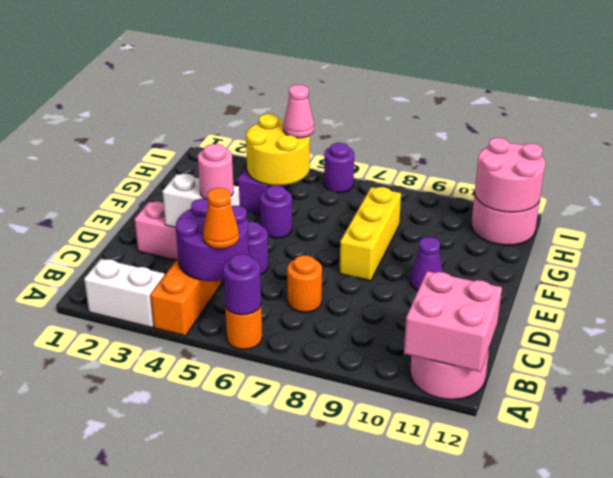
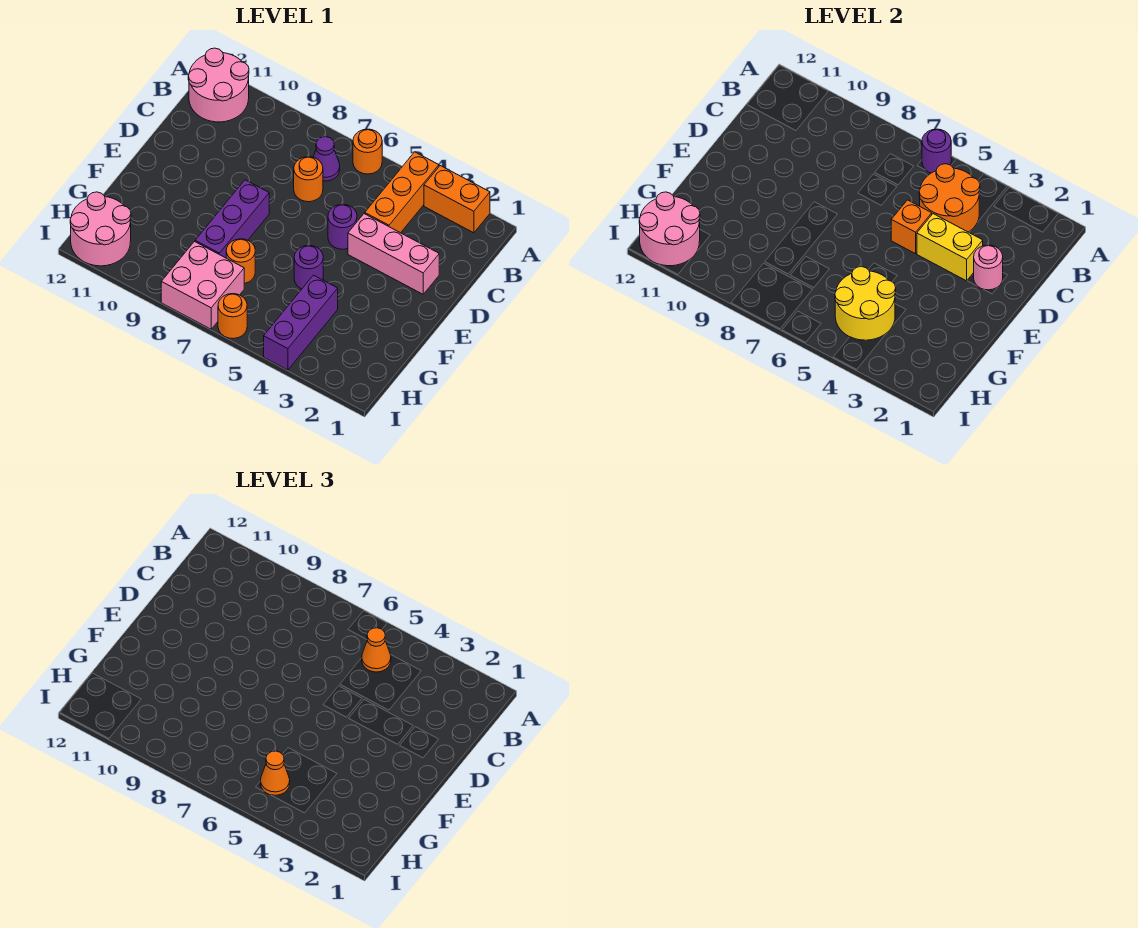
white 1x2 brick [84,259,165,328] -> orange 1x2 brick [424,166,490,233]
pink 2x2 brick [404,271,502,372] -> pink 2x2 brick moved to [161,242,244,329]
purple 2x2 round brick [175,199,249,281] -> orange 2x2 round brick [919,164,980,232]
white 1x2 brick [162,174,240,227] -> yellow 1x2 brick [917,214,983,281]
pink 1x1 round brick [198,144,234,199] -> pink 1x1 round brick moved to [974,245,1003,290]
none -> orange 1x1 brick [891,200,932,254]
yellow 1x3 brick [340,187,401,281] -> purple 1x3 brick [195,180,269,258]
purple 1x1 cone [410,237,443,291] -> purple 1x1 cone moved to [313,137,340,181]
none -> orange 1x1 round brick [226,239,255,283]
pink 1x1 cone [283,85,314,138] -> orange 1x1 cone [261,751,290,795]
purple 1x1 round brick [324,143,354,193] -> orange 1x1 round brick [218,294,247,339]

